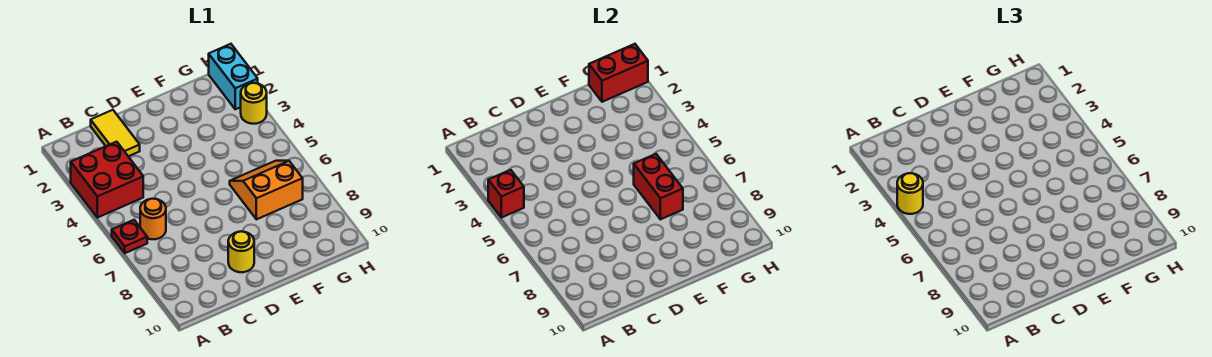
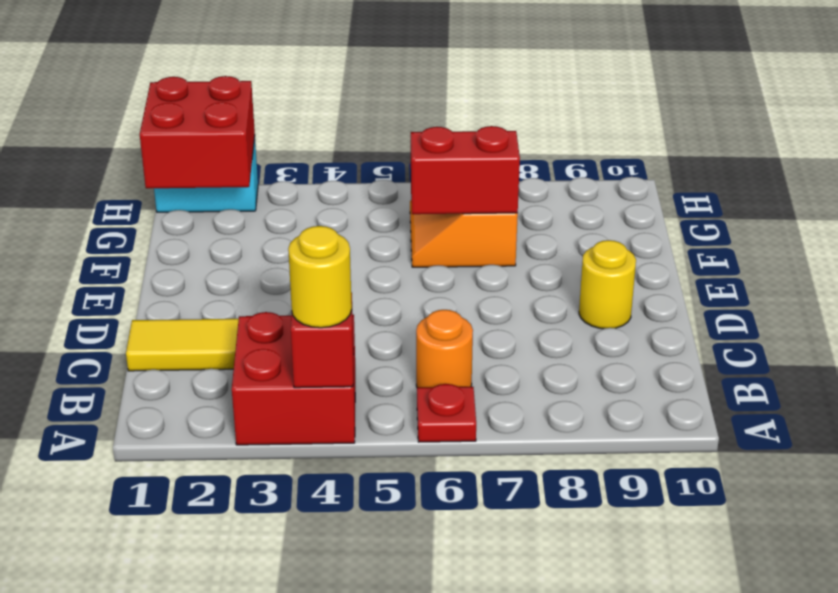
red 1x2 brick [589,44,648,102] -> red 2x2 brick [140,76,255,188]
yellow 1x1 round brick [241,83,267,124] -> none

